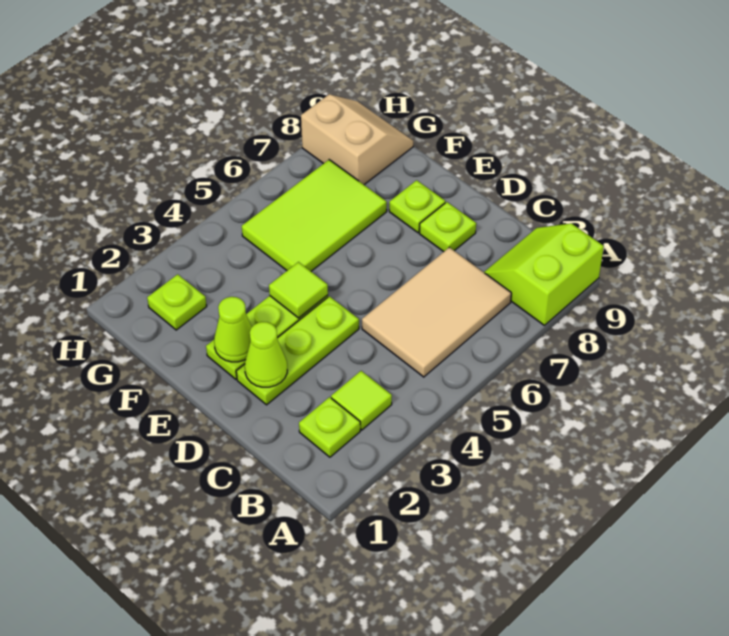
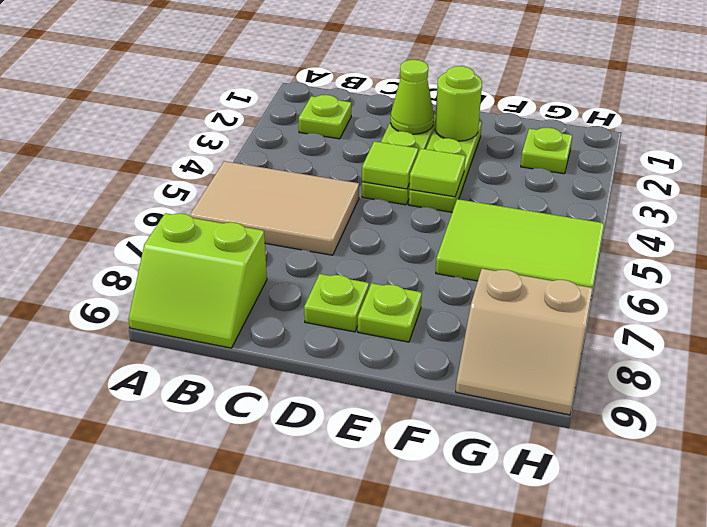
lime 2x2 slope [484,223,604,325] -> lime 2x2 slope turned to [128,213,267,348]
lime 1x1 tile [331,371,392,430] -> lime 1x1 tile moved to [362,141,418,189]
tan 2x3 tile [362,247,511,377] -> tan 2x3 tile turned to [190,161,359,255]
lime 1x1 cone [214,297,252,362] -> lime 1x1 round brick [435,66,482,141]
lime 2x3 tile [242,160,387,271] -> lime 2x3 tile turned to [436,199,604,288]

